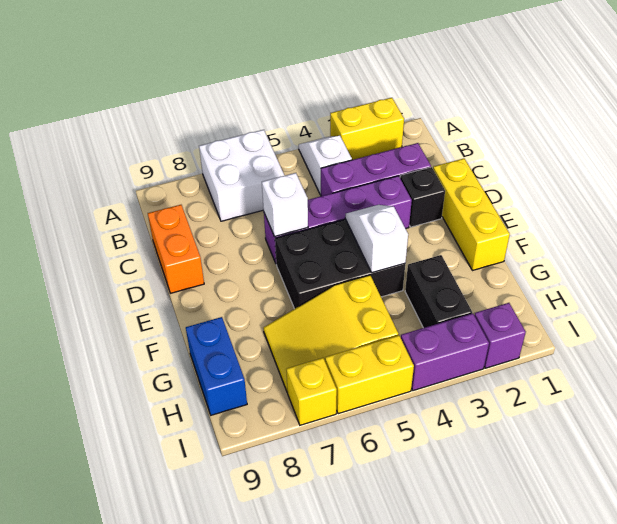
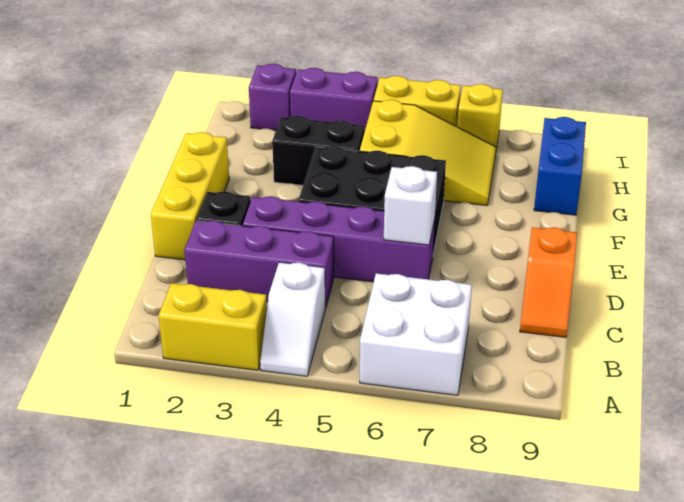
orange 1x2 brick [148,205,204,293] -> orange 1x2 slope [520,227,577,337]
white 1x2 slope [345,205,408,273] -> none
black 1x2 brick [405,255,472,328] -> black 1x2 brick turned to [272,116,364,185]

